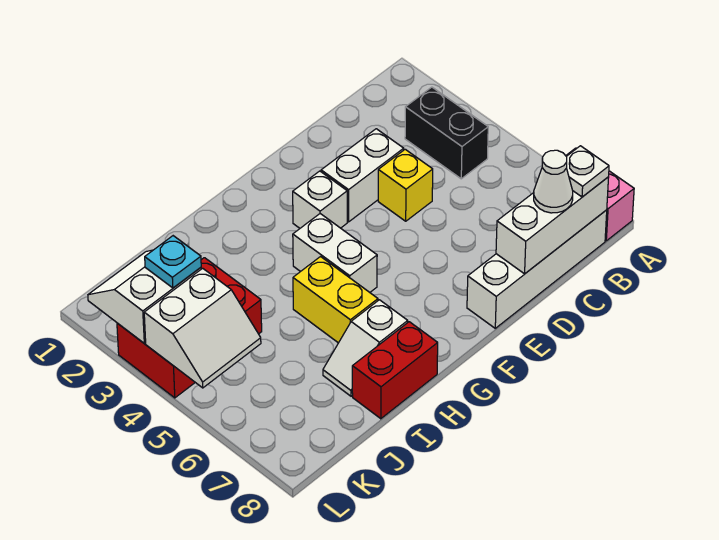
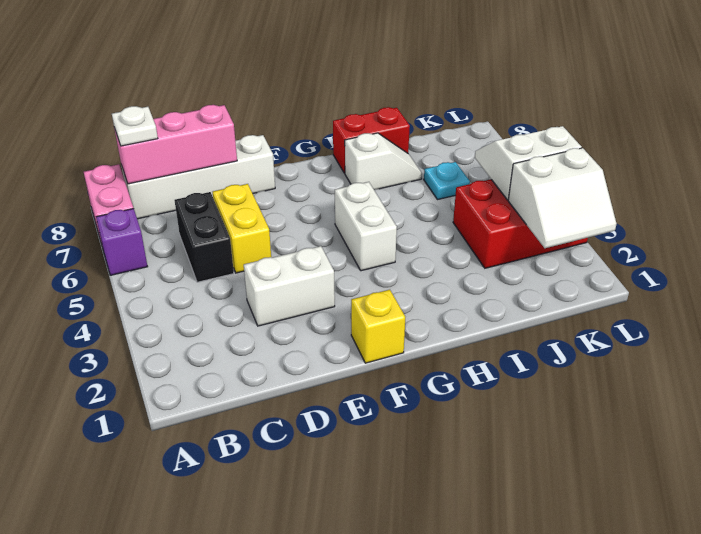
none -> purple 1x1 brick [96,209,148,275]
black 1x2 brick [405,87,488,179] -> black 1x2 brick moved to [175,192,234,282]
white 1x3 brick [496,177,609,274] -> pink 1x3 brick [114,105,237,184]
white 1x1 cone [534,150,573,213] -> none
yellow 1x1 brick [378,149,433,221] -> yellow 1x1 brick moved to [351,290,405,363]
white 1x1 brick [293,171,347,228] -> none
yellow 1x2 brick [293,257,378,343] -> yellow 1x2 brick moved to [213,184,271,273]
cyan 1x1 plate [145,236,201,288] -> cyan 1x1 plate moved to [424,162,470,200]

